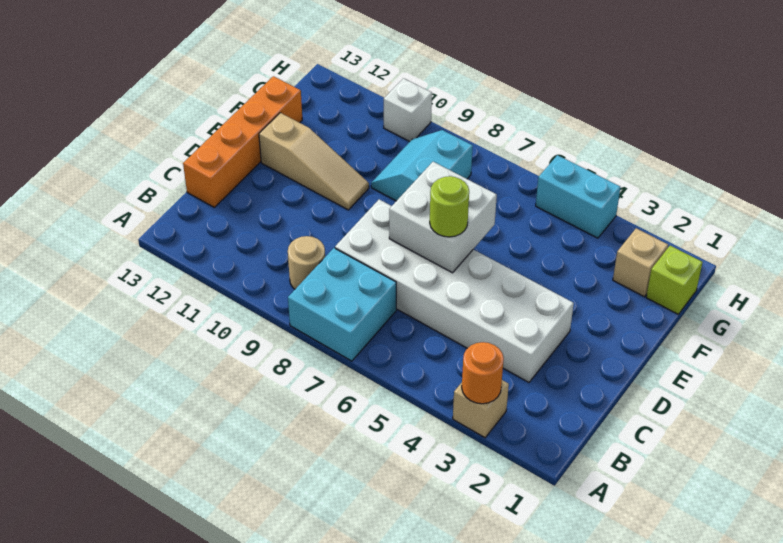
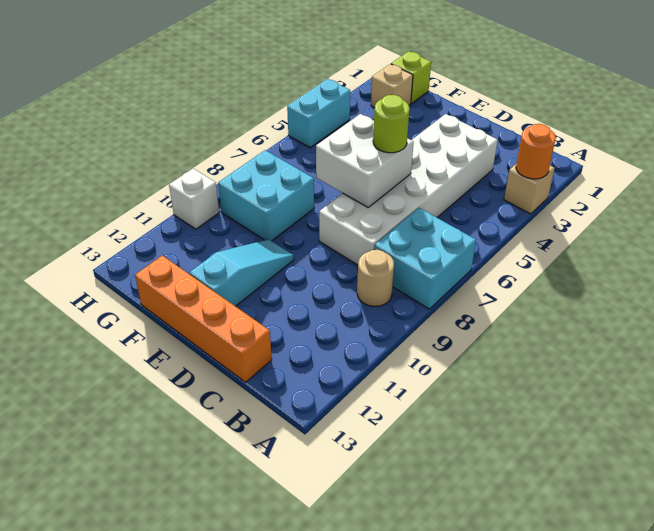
tan 1x3 slope [259,113,369,210] -> cyan 1x3 slope [189,239,294,306]
cyan 2x2 slope [371,130,473,201] -> cyan 2x2 brick [218,150,314,241]

